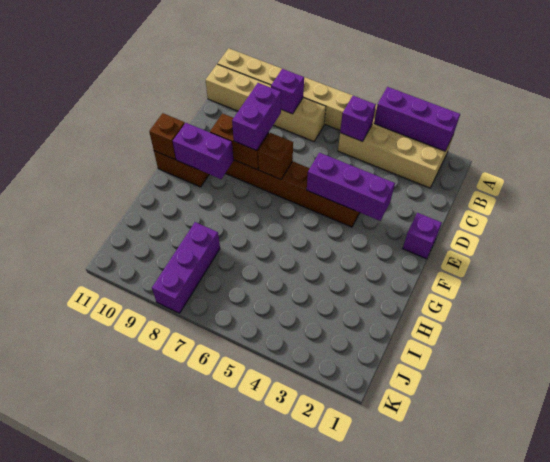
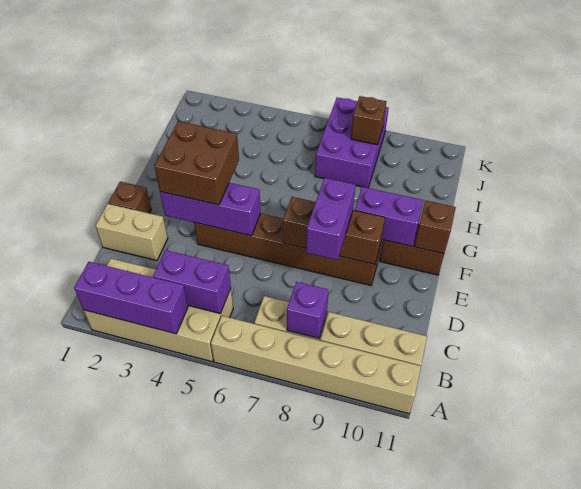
purple 1x1 brick [340,96,376,142] -> purple 1x2 brick [153,250,231,313]
none -> tan 1x2 brick [96,204,168,261]
purple 1x1 brick [403,213,442,259] -> brown 1x1 brick [108,182,151,213]
none -> brown 2x2 brick [154,121,239,205]
purple 1x3 brick [152,222,220,313] -> purple 2x3 brick [315,97,389,188]
none -> brown 1x1 brick [351,96,386,145]

